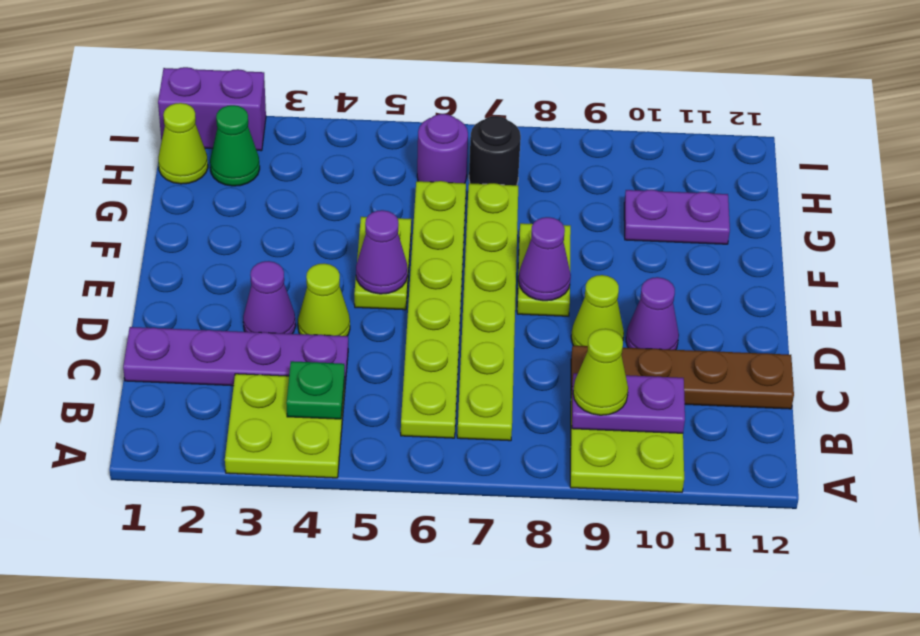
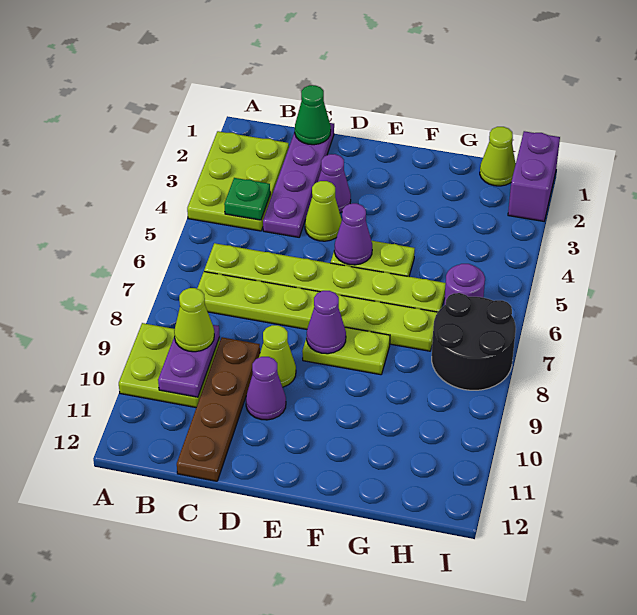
lime 2x2 plate [225,374,345,478] -> lime 2x3 plate [187,131,289,231]
purple 1x2 plate [624,190,730,244] -> none
green 1x1 cone [210,105,260,186] -> green 1x1 cone moved to [295,85,331,145]
black 1x1 round brick [469,116,521,185] -> black 2x2 round brick [432,293,516,390]

